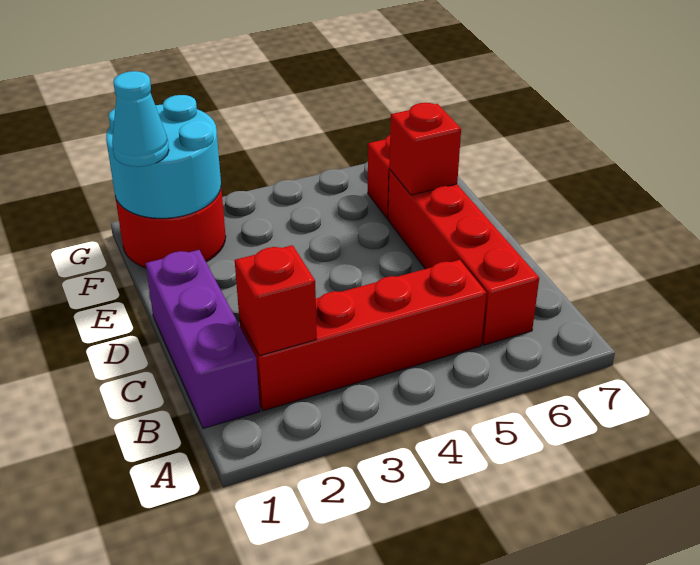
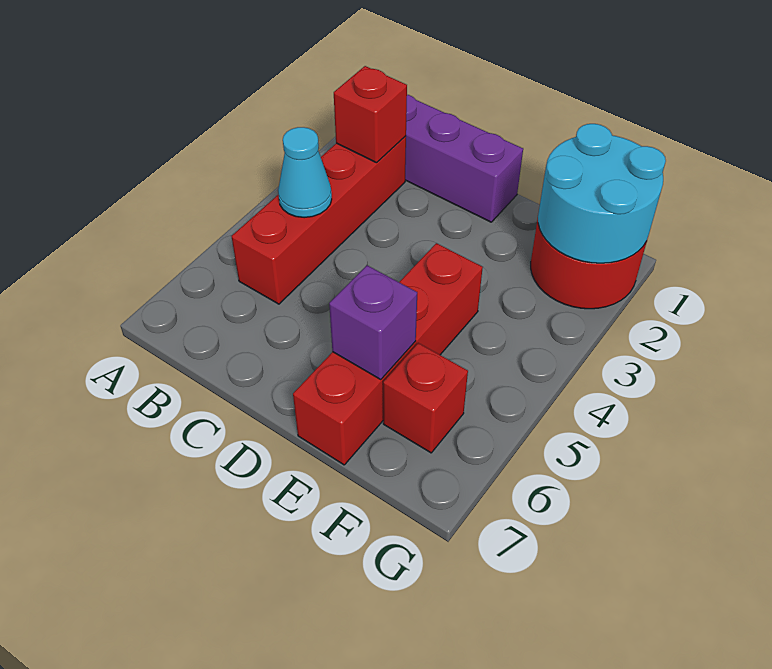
red 1x4 brick [388,170,539,345] -> red 1x4 brick turned to [293,243,483,465]
red 1x1 brick [389,103,461,195] -> purple 1x1 brick [329,265,417,380]
cyan 1x1 cone [112,71,169,167] -> cyan 1x1 cone moved to [278,127,332,218]

